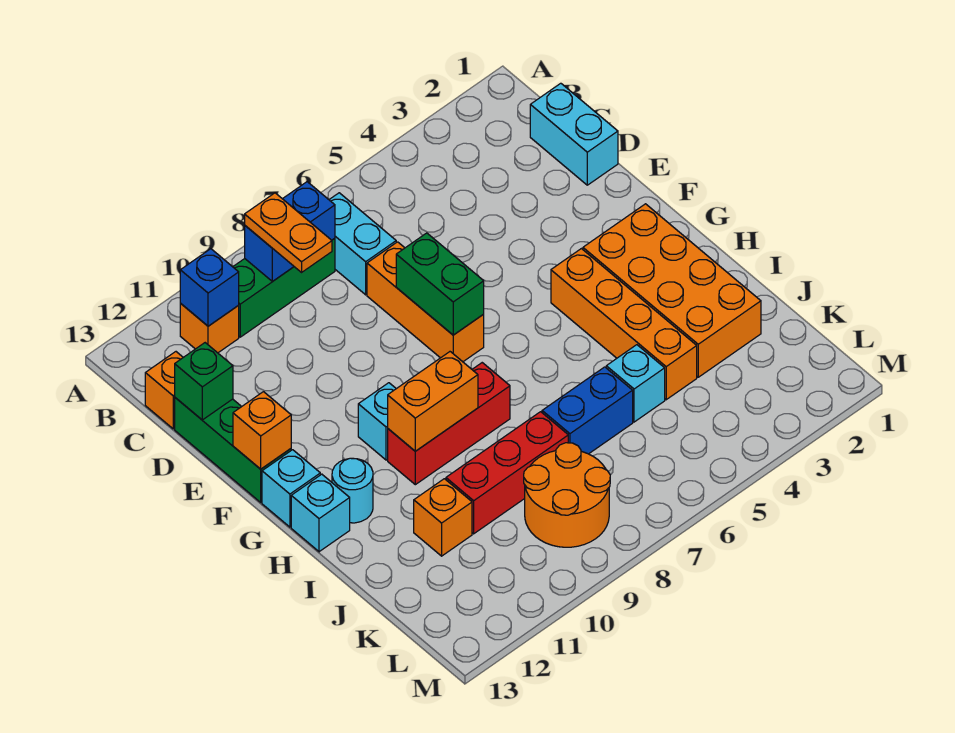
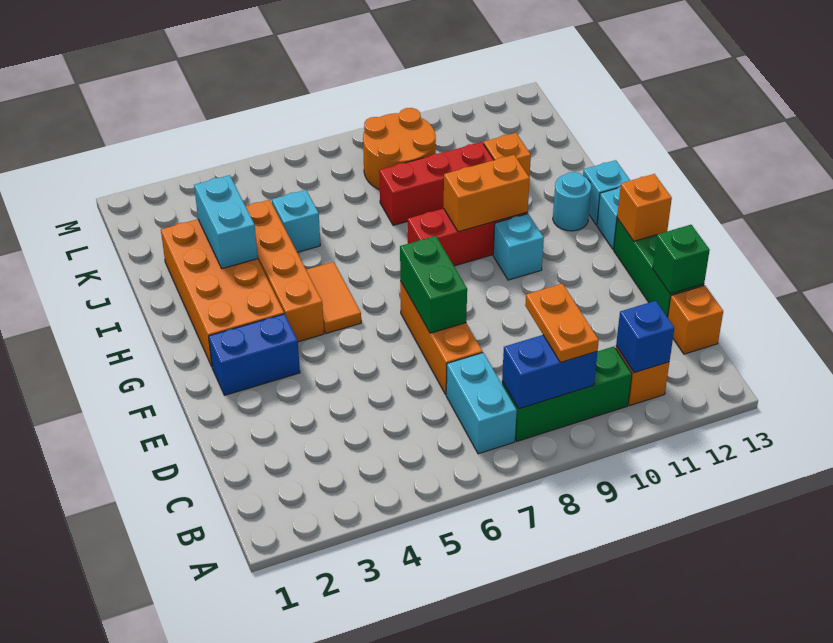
cyan 1x2 brick [530,83,618,185] -> cyan 1x2 brick moved to [194,175,258,269]
none -> orange 1x2 tile [306,262,361,334]
blue 1x2 brick [542,367,633,454] -> blue 1x2 brick moved to [209,314,300,395]

